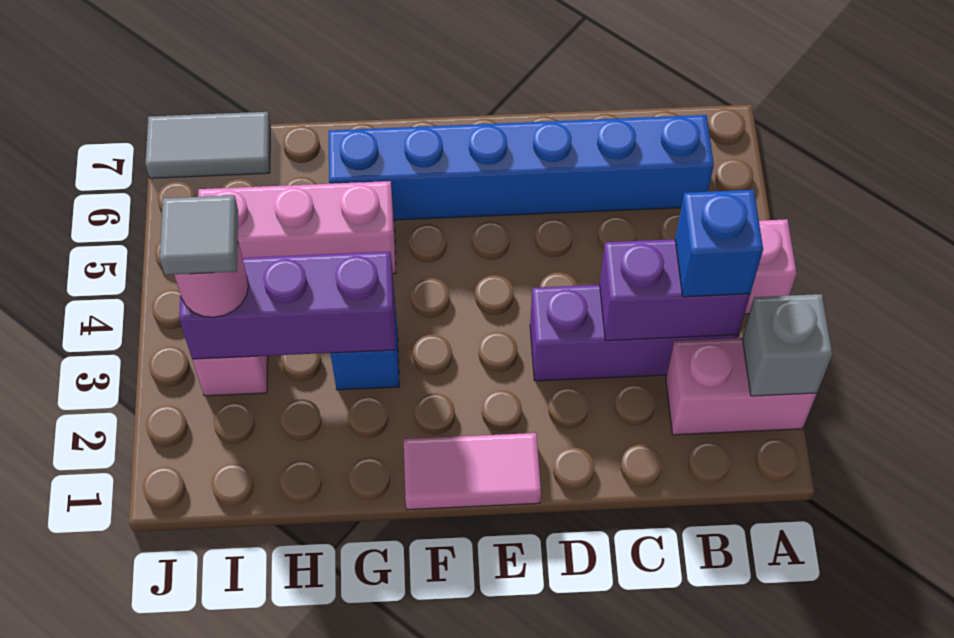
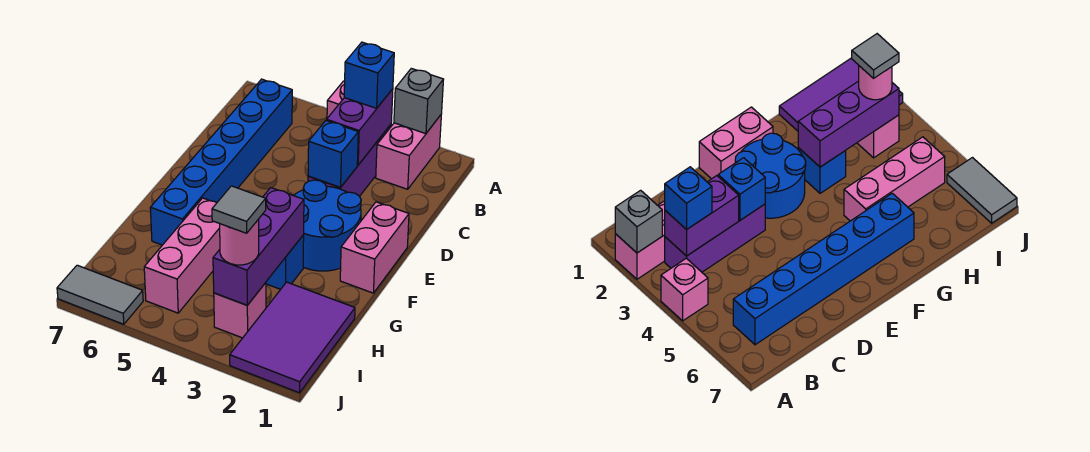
none -> blue 1x1 brick [308,121,358,187]
pink 1x2 tile [404,433,541,510] -> pink 1x2 brick [340,202,409,293]
none -> blue 2x2 round brick [294,180,361,271]
none -> purple 2x3 tile [230,282,355,393]
grey 1x2 tile [146,112,270,178] -> grey 1x2 tile turned to [57,265,143,324]

